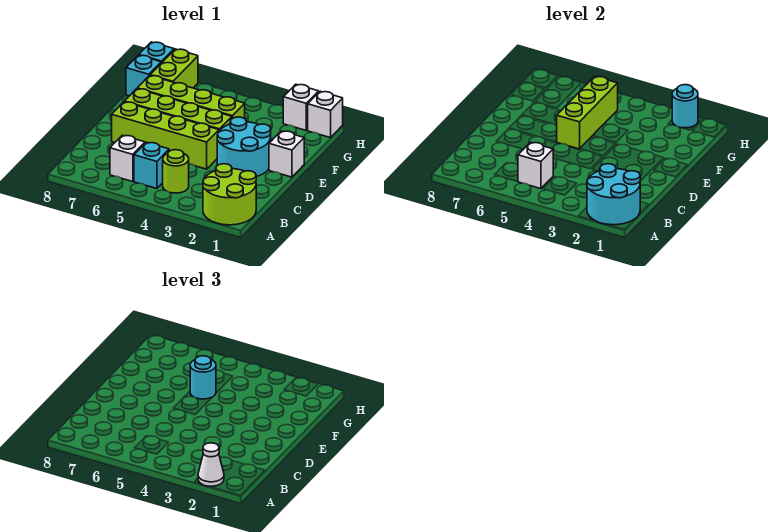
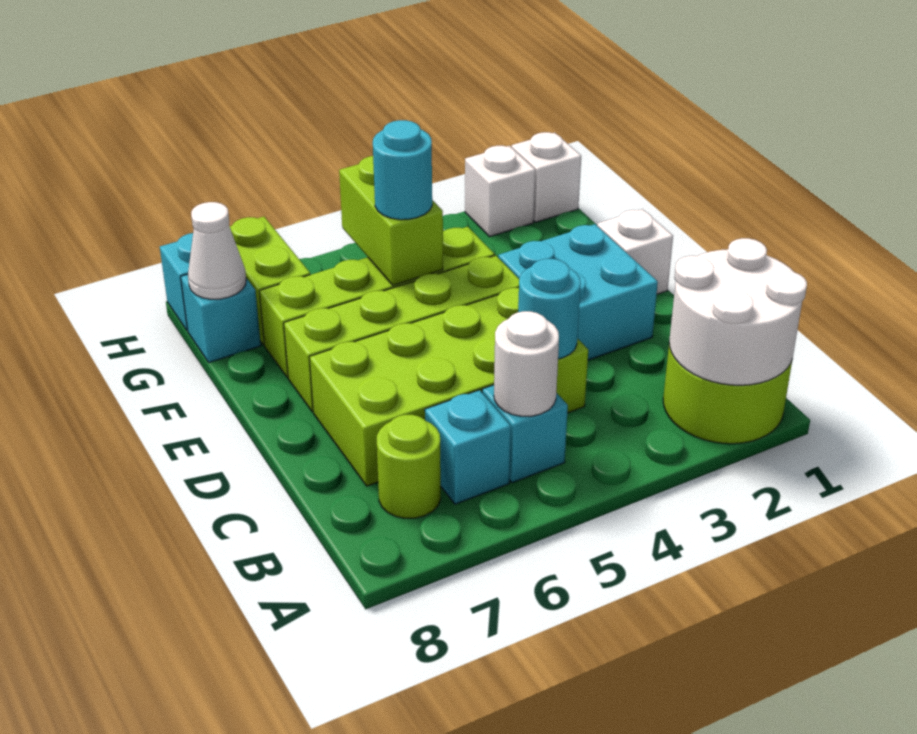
cyan 2x2 round brick [587,164,640,225] -> white 2x2 round brick [669,238,807,385]
white 1x1 cone [198,443,224,487] -> white 1x1 cone moved to [188,202,246,299]
lime 1x1 round brick [163,150,189,193] -> lime 1x1 round brick moved to [377,415,441,518]
white 1x1 brick [518,142,553,189] -> white 1x1 round brick [494,311,559,416]
white 1x1 brick [110,135,145,182] -> cyan 1x1 brick [425,390,511,504]
cyan 2x2 round brick [217,117,271,177] -> cyan 2x2 brick [498,224,658,360]
lime 1x4 brick [112,102,219,169] -> lime 2x4 brick [310,288,588,486]
lime 1x3 brick [557,76,618,149] -> lime 1x2 brick [339,156,443,285]
cyan 1x1 round brick [672,85,698,128] -> cyan 1x1 round brick moved to [518,259,581,359]

